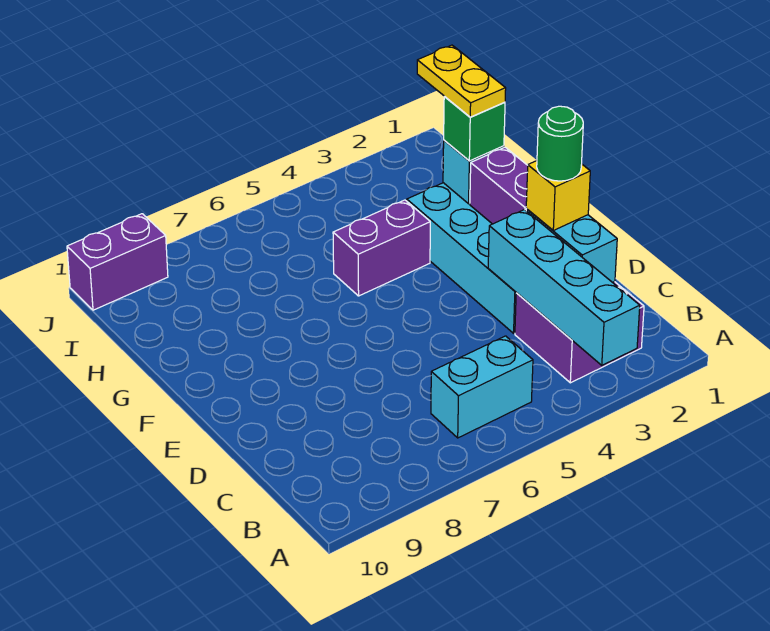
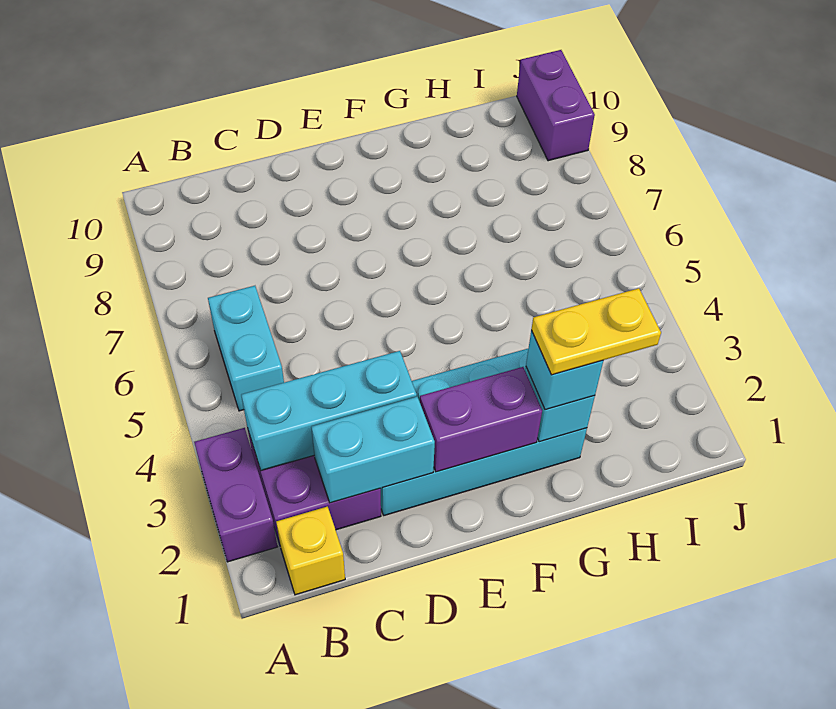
cyan 1x4 brick [488,210,640,365] -> cyan 1x3 brick [241,351,417,470]
yellow 1x1 brick [526,161,590,230] -> yellow 1x1 brick moved to [276,507,345,595]
green 1x1 round brick [537,106,583,181] -> none
green 1x1 brick [444,97,505,161] -> cyan 1x1 brick [526,331,603,410]
purple 1x2 brick [333,200,430,296] -> purple 1x2 brick moved to [194,428,277,562]

